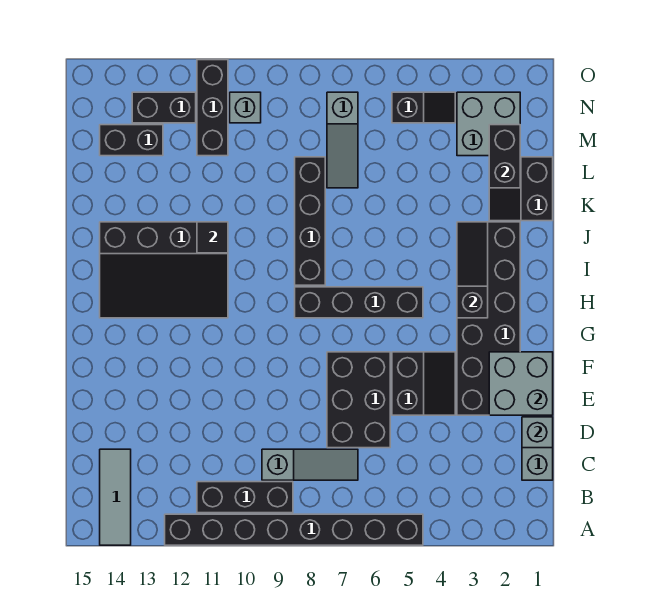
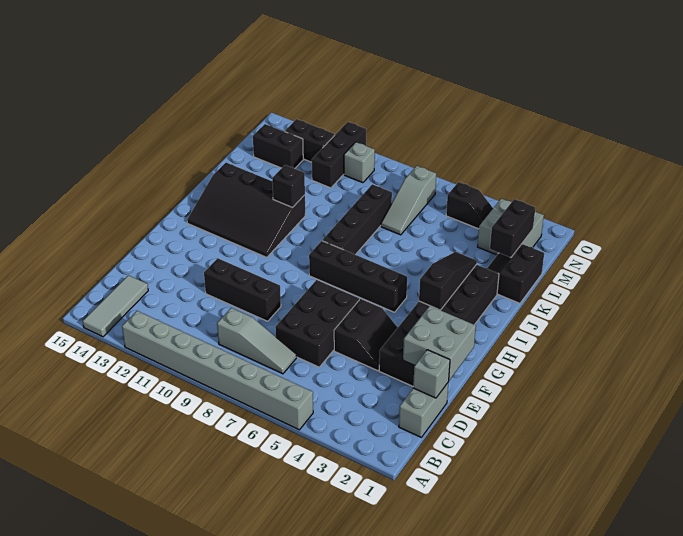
black 1x8 brick [165,514,423,545] -> grey 1x8 brick [122,311,313,430]
black 1x3 brick [197,482,293,513] -> black 1x3 brick moved to [204,258,281,321]
black 1x1 tile [197,222,228,253] -> black 1x1 brick [272,165,305,207]

